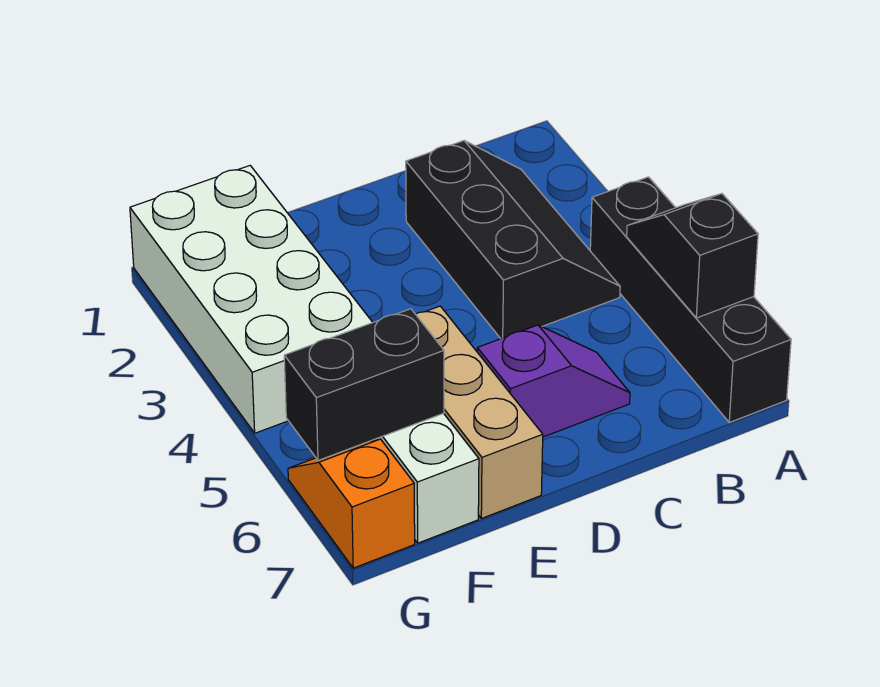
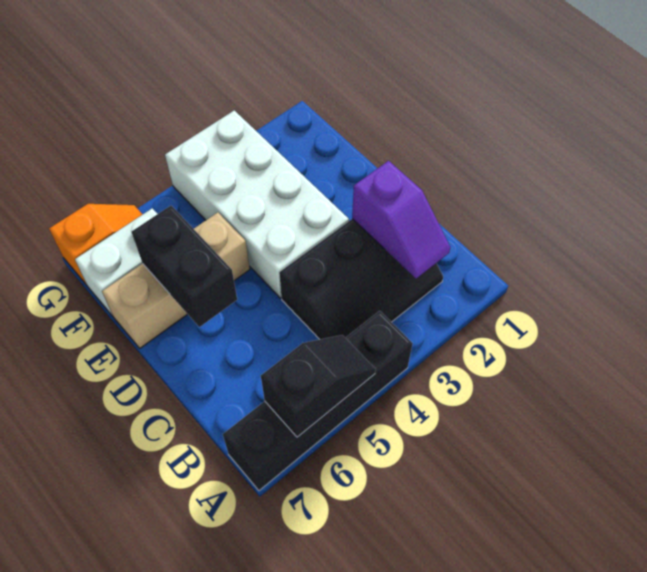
purple 1x2 slope [477,325,630,437] -> purple 1x2 slope moved to [352,161,450,279]
white 2x4 brick [130,166,373,433] -> white 2x4 brick turned to [165,110,349,298]
black 1x2 brick [284,309,444,460] -> black 1x2 brick moved to [132,206,237,327]

